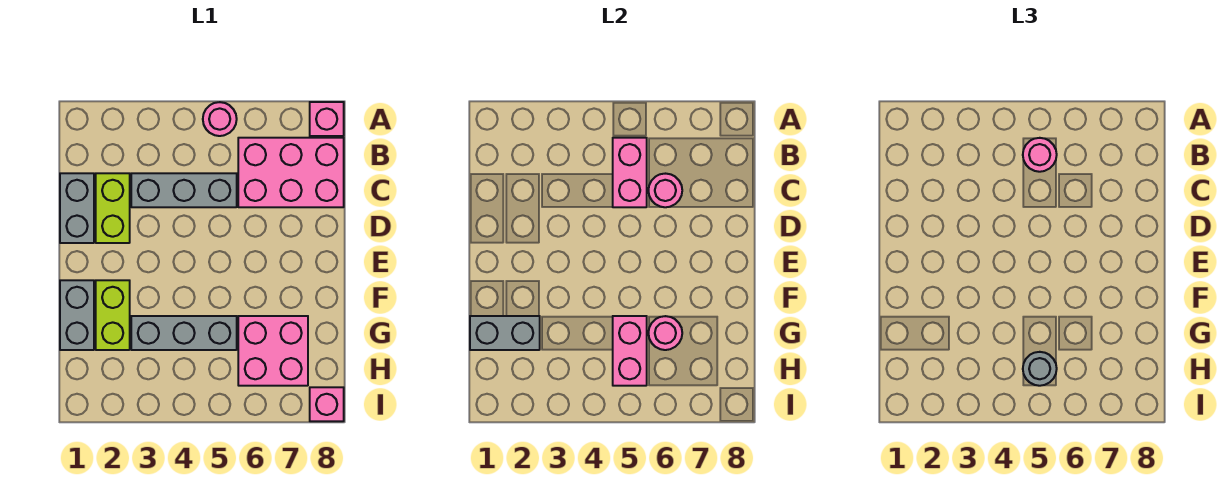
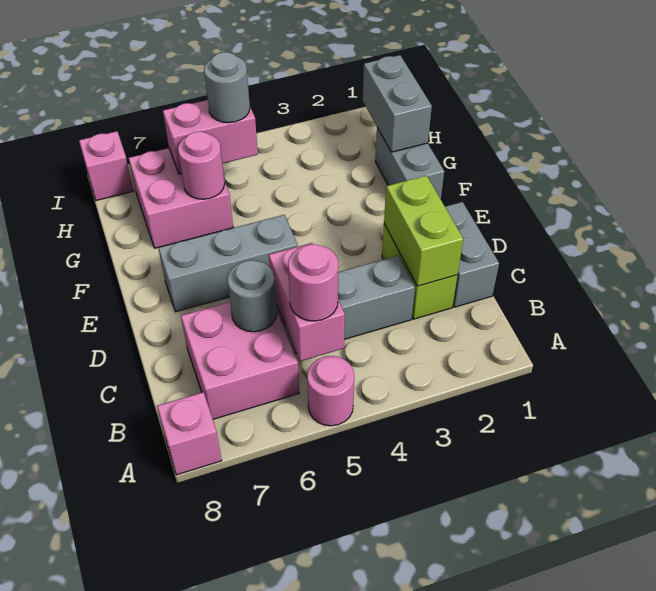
pink 2x3 brick [238,138,344,207] -> pink 2x2 brick [181,302,299,419]
pink 1x1 round brick [648,174,682,207] -> grey 1x1 round brick [227,260,277,332]
lime 1x2 brick [96,280,130,350] -> lime 1x2 brick moved to [384,176,463,286]
grey 1x2 brick [470,316,540,350] -> grey 1x2 brick turned to [363,55,432,152]
grey 1x3 brick [131,316,237,350] -> grey 1x3 brick moved to [158,215,298,312]
pink 1x2 brick [613,316,647,386] -> pink 1x2 brick turned to [163,100,258,174]

